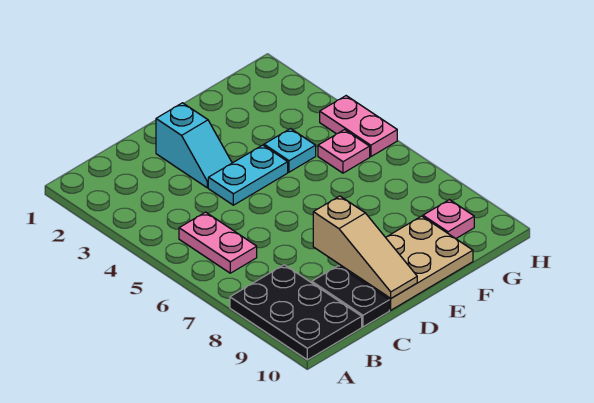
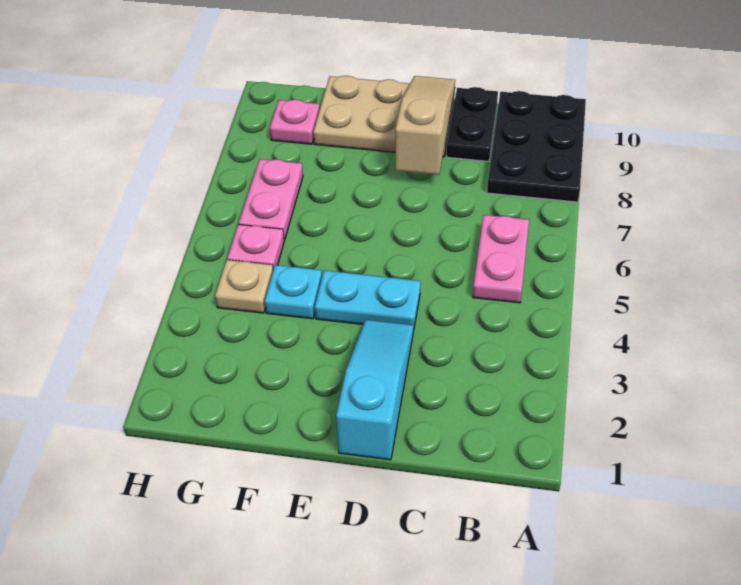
cyan 1x2 slope [156,103,232,188] -> cyan 1x3 slope [336,320,414,460]
none -> tan 1x1 plate [215,260,273,313]
pink 1x2 plate [320,96,397,157] -> pink 1x2 plate moved to [239,159,303,240]

